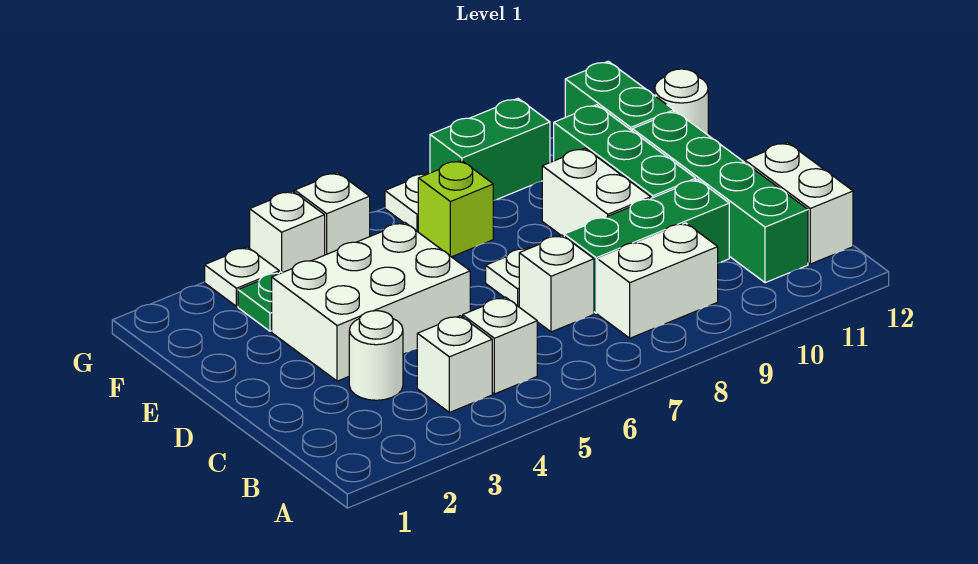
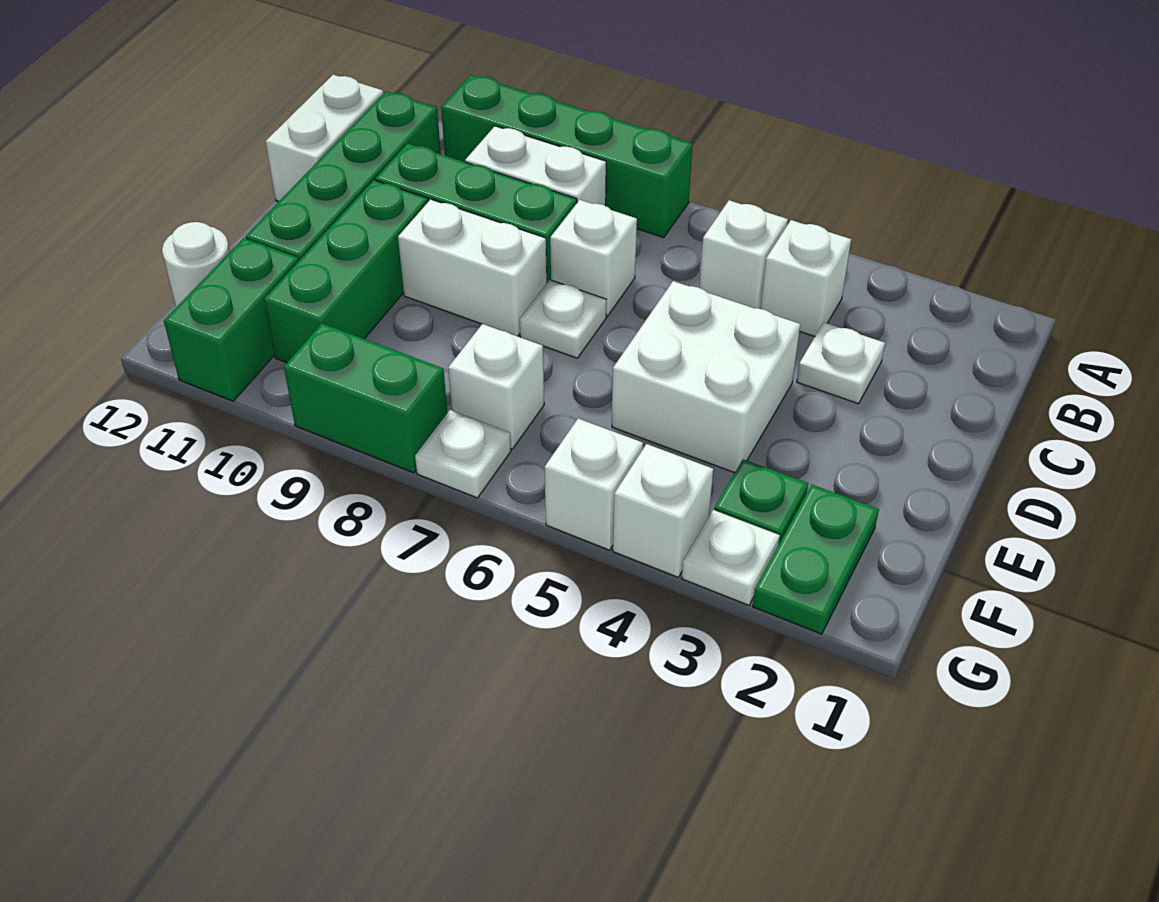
none -> green 1x4 brick [441,75,692,238]
white 1x1 round brick [349,311,403,400] -> white 1x1 plate [797,322,885,404]
white 2x3 brick [272,222,470,381] -> white 2x2 brick [612,281,800,473]
white 1x2 brick [542,148,651,236] -> white 1x2 brick turned to [398,199,547,336]
none -> green 1x2 plate [753,485,879,634]
lime 1x1 brick [418,160,493,257] -> white 1x1 brick [448,324,544,449]

